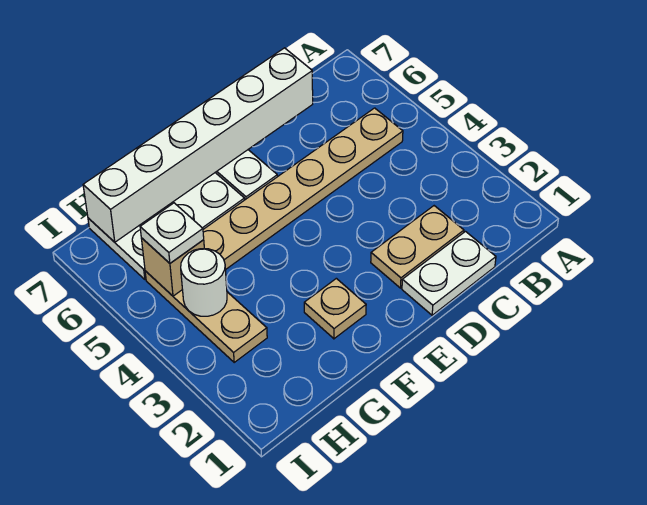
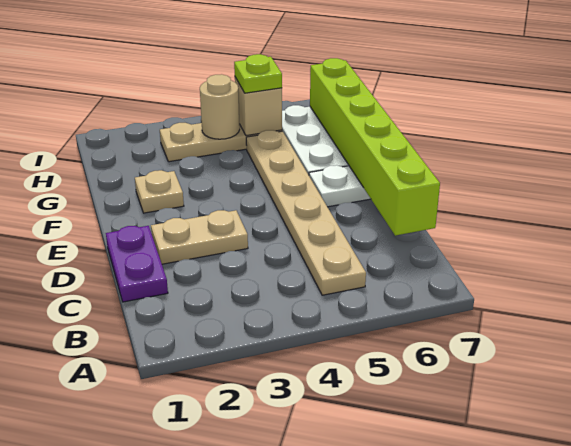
white 1x2 plate [402,232,496,315] -> purple 1x2 plate [106,226,168,302]
tan 1x2 plate [371,206,464,288] -> tan 1x2 plate turned to [151,210,248,264]
white 1x6 brick [83,48,313,242] -> lime 1x6 brick [310,58,440,236]
white 1x1 round brick [181,249,227,316] -> tan 1x1 round brick [200,74,240,139]
white 1x1 plate [140,203,204,263] -> lime 1x1 plate [234,54,282,93]

